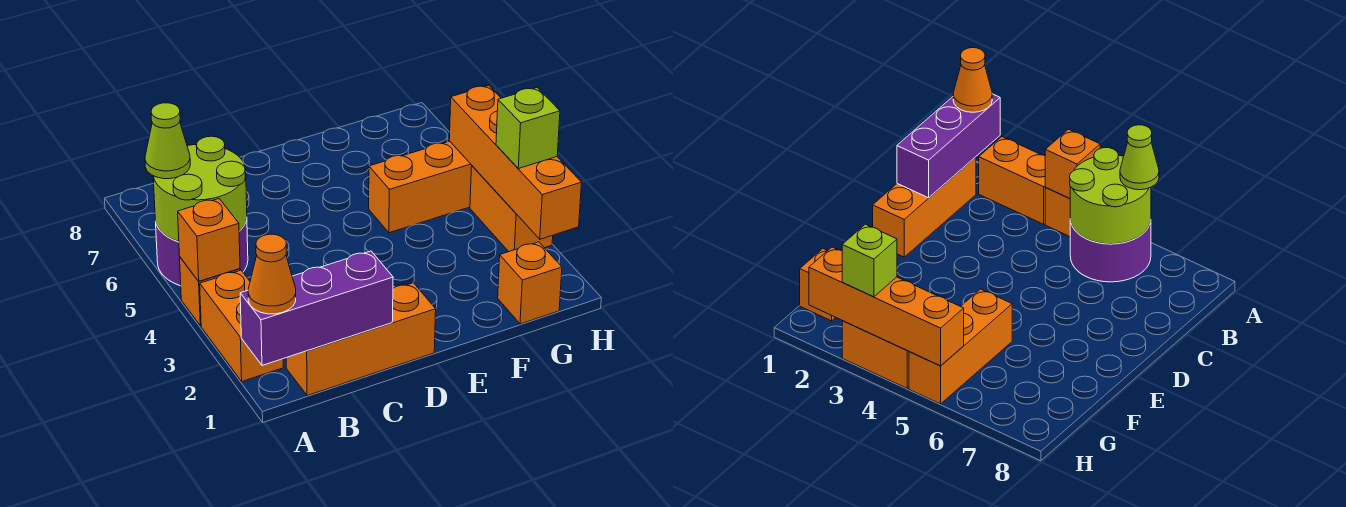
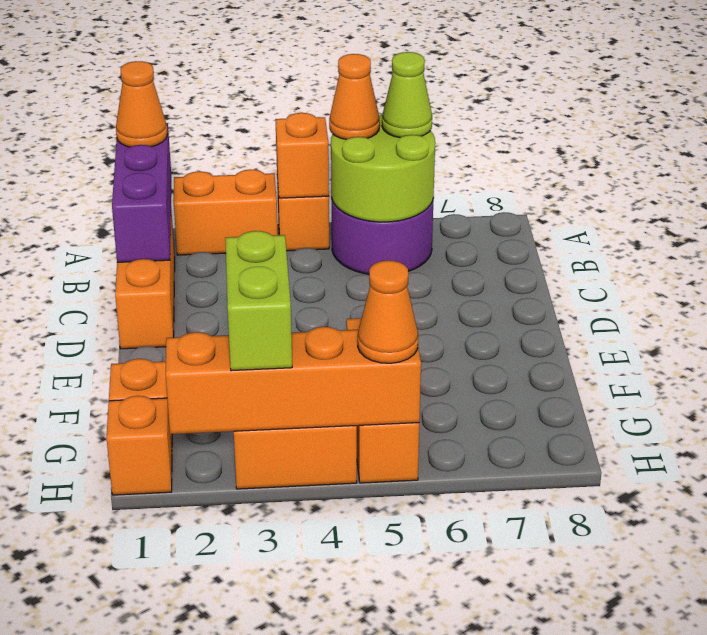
none -> orange 1x1 cone [329,54,380,139]
none -> orange 1x1 brick [106,396,172,495]
lime 1x1 brick [496,88,560,169] -> lime 1x2 brick [225,231,292,371]
none -> orange 1x1 cone [358,260,418,363]

